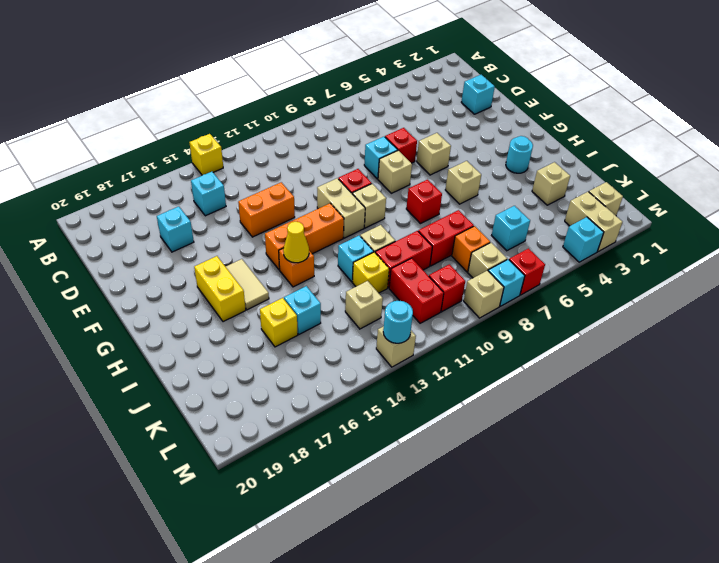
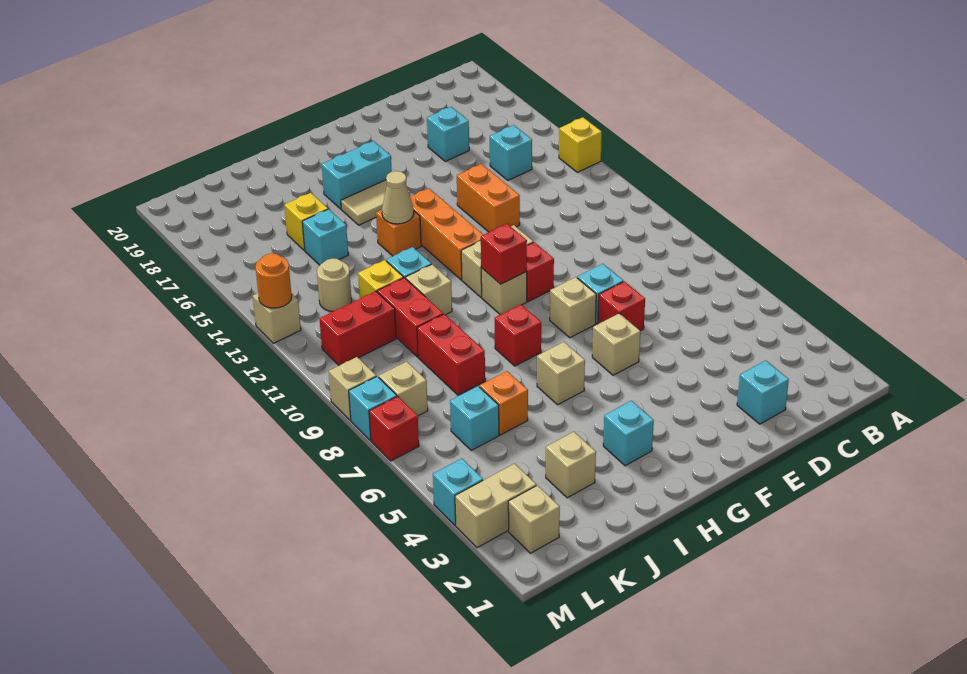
yellow 1x2 brick [194,256,246,322] -> cyan 1x2 brick [322,141,392,209]
cyan 1x1 round brick [506,136,533,173] -> cyan 1x1 brick [603,401,654,466]
yellow 1x1 cone [283,221,309,263] -> tan 1x1 cone [382,171,414,224]
orange 1x1 brick [452,226,490,272] -> orange 1x1 brick moved to [479,371,528,435]
tan 1x1 brick [345,281,383,329] -> tan 1x1 round brick [317,258,352,311]
red 1x1 brick [429,264,465,312] -> red 1x1 brick moved to [481,224,527,284]
cyan 1x1 round brick [383,301,413,343] -> orange 1x1 round brick [255,253,292,308]

